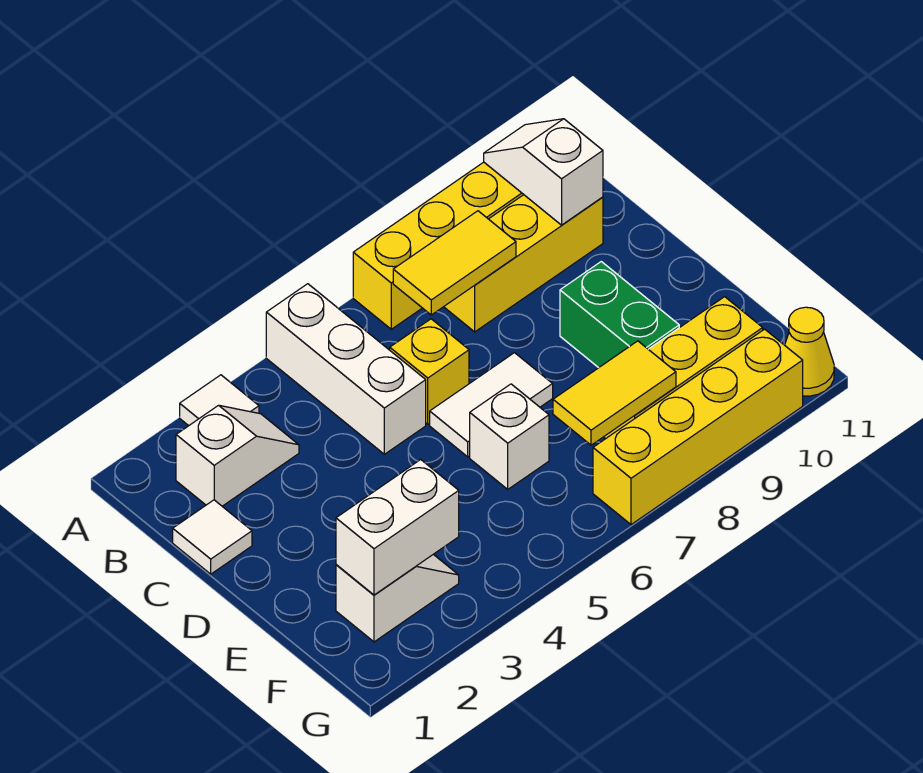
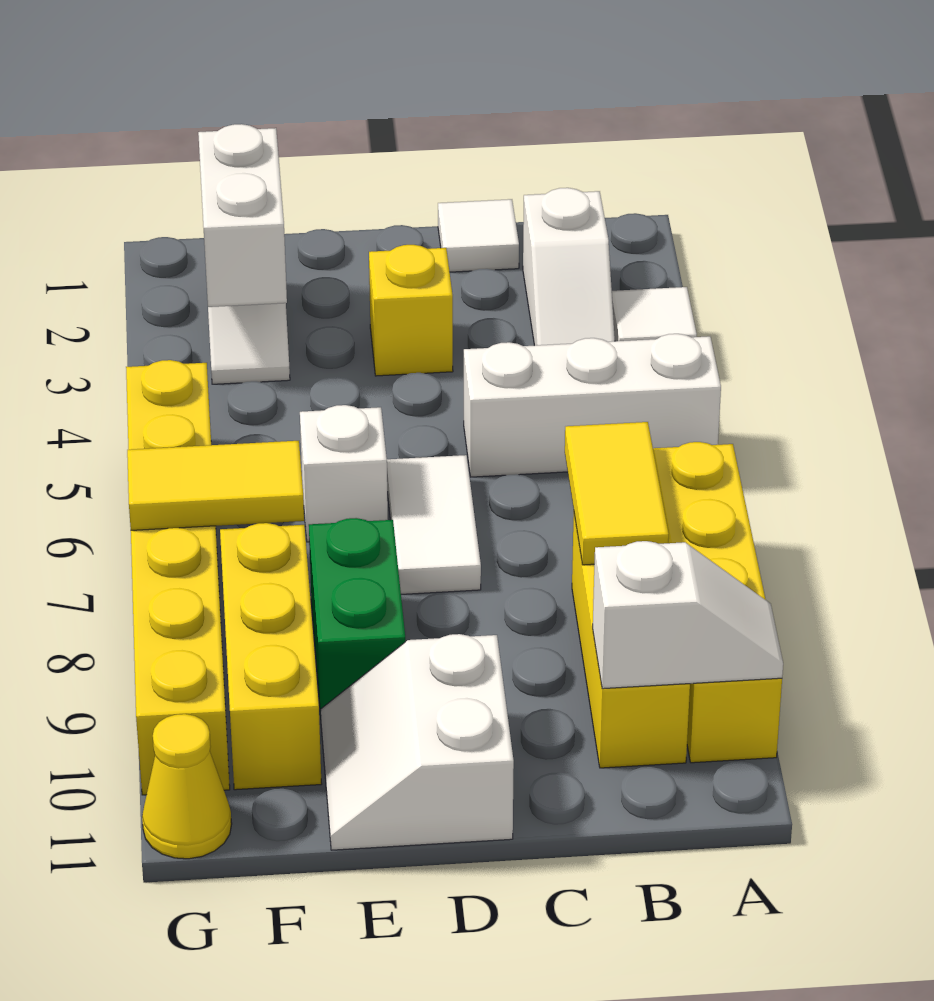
yellow 1x1 brick [390,319,469,424] -> yellow 1x1 brick moved to [369,245,453,376]
green 1x2 brick [560,262,679,368] -> green 1x2 brick turned to [309,518,405,715]
none -> white 2x2 slope [321,634,514,850]
yellow 1x2 tile [553,341,676,445] -> yellow 1x2 tile turned to [127,441,304,530]
yellow 1x4 brick [593,329,803,525] -> yellow 1x6 brick [126,360,230,795]

